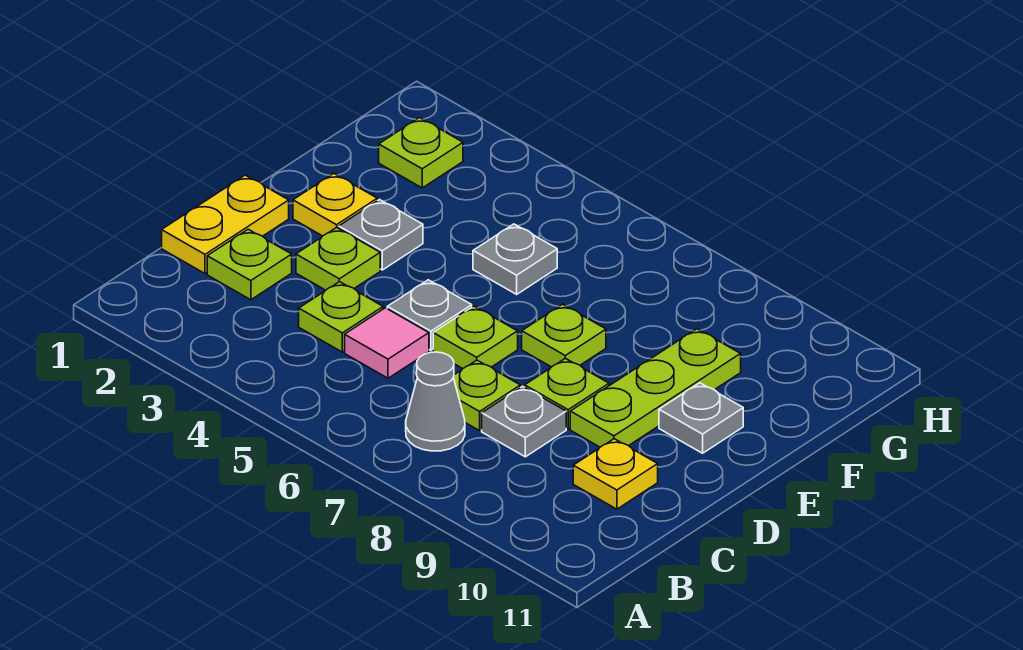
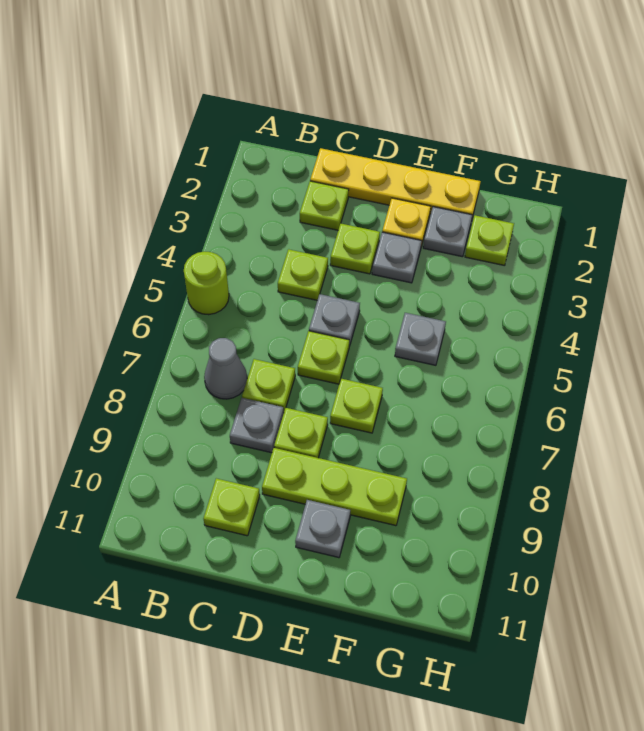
none -> lime 1x1 round brick [184,251,229,315]
yellow 1x2 plate [162,175,289,274] -> yellow 1x4 plate [310,148,481,218]
pink 1x1 tile [345,308,429,378] -> none
yellow 1x1 plate [573,439,658,509] -> lime 1x1 plate [203,478,260,536]
none -> grey 1x1 plate [423,207,472,257]

